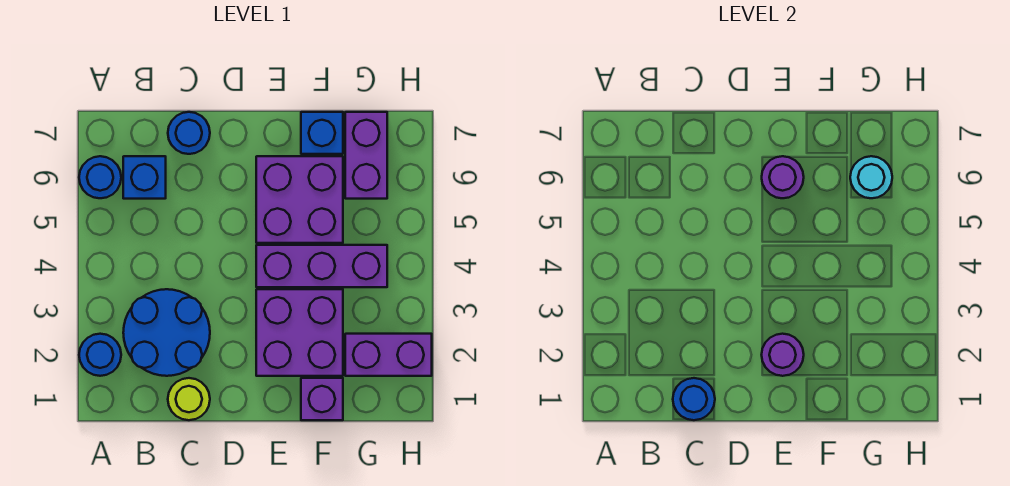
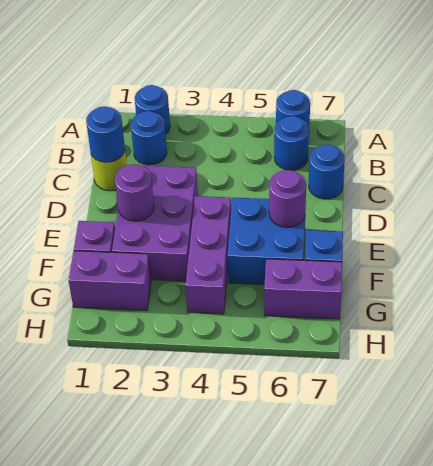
blue 2x2 round brick [123,289,210,376] -> blue 1x1 round brick [131,111,167,165]
blue 1x1 brick [123,156,166,199] -> blue 1x1 round brick [274,116,309,170]
purple 2x2 brick [256,289,343,376] -> purple 2x3 brick [112,165,198,281]
purple 2x2 brick [256,156,343,243] -> blue 2x2 brick [227,198,306,285]
purple 1x2 brick [345,334,432,376] -> purple 1x2 brick turned to [69,251,151,311]
cyan 1x1 round brick [850,156,892,198] -> none

